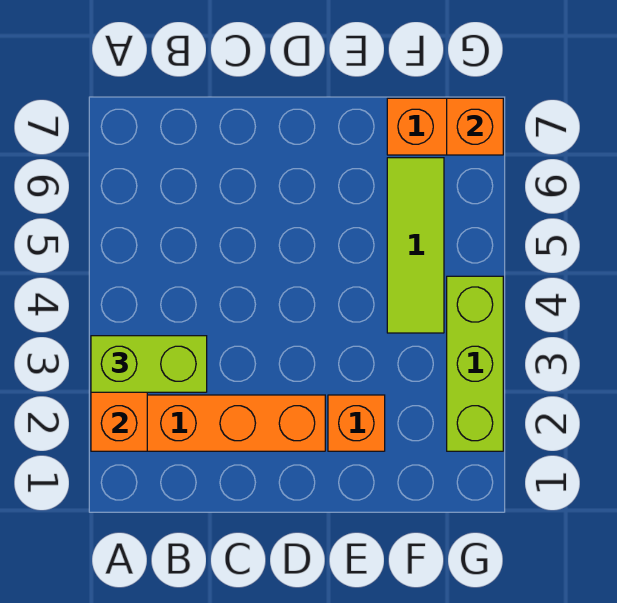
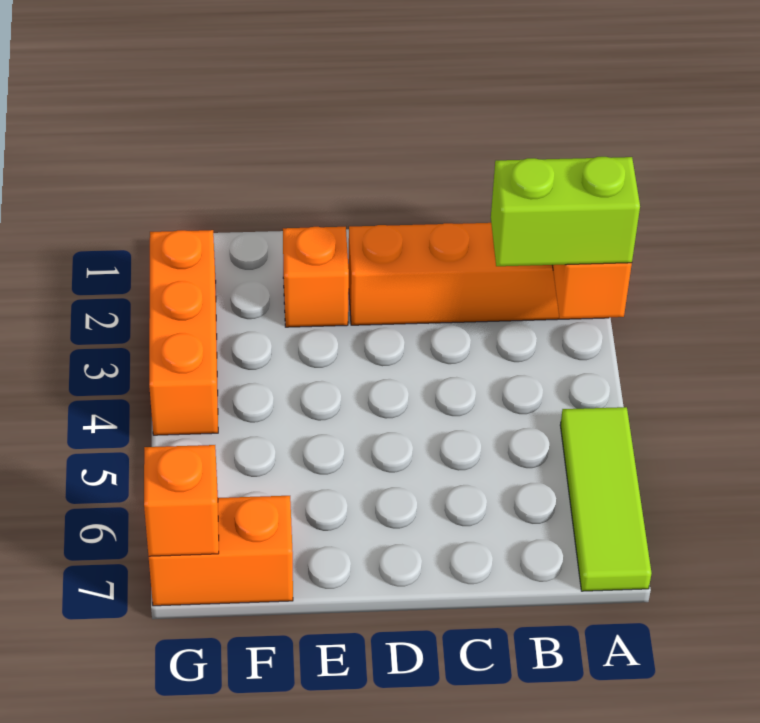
lime 1x3 tile [387,158,444,333] -> lime 1x3 tile moved to [560,407,651,591]
lime 1x3 brick [447,276,503,451] -> orange 1x3 brick [149,230,218,435]

